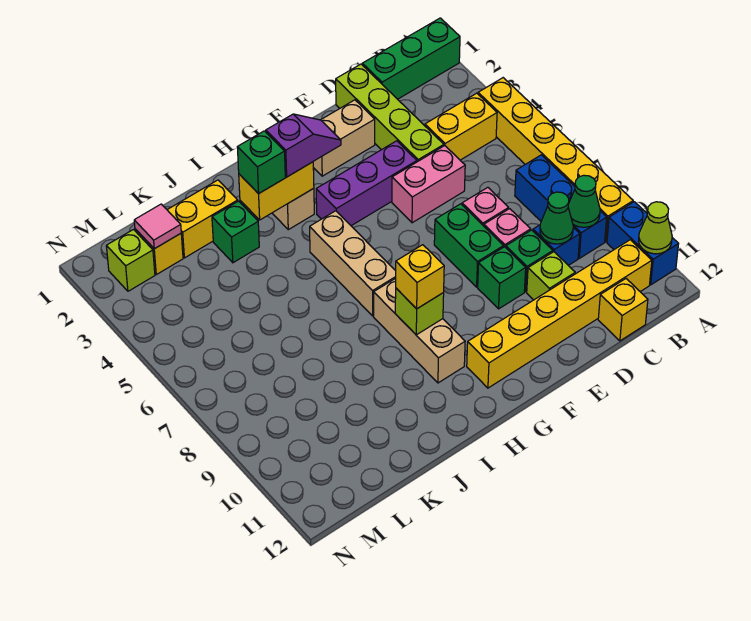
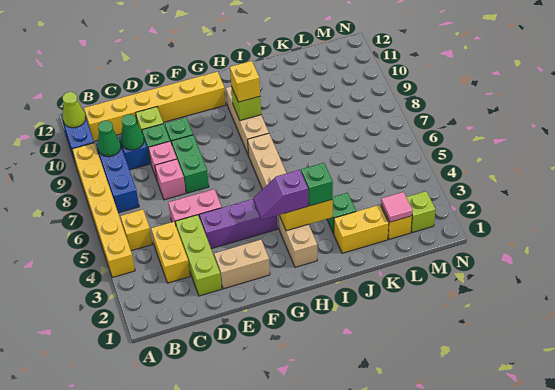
green 1x3 brick [362,18,460,99] -> none
yellow 1x2 brick [425,93,497,160] -> yellow 1x2 brick turned to [151,222,190,283]
yellow 1x1 brick [598,279,648,341] -> yellow 1x1 brick moved to [120,210,152,251]
lime 1x4 brick [336,64,444,162] -> lime 1x3 brick [175,215,222,296]

